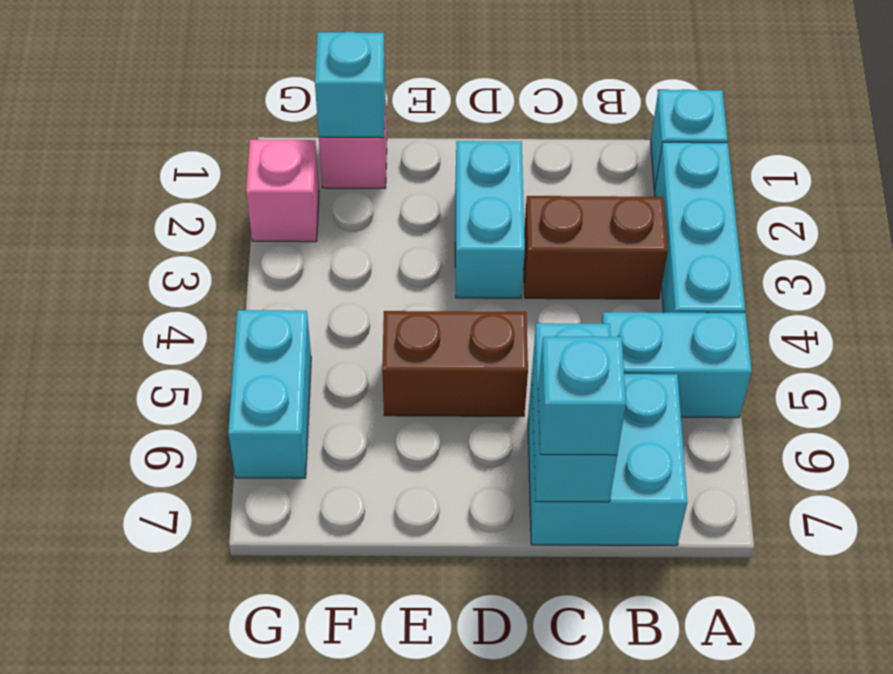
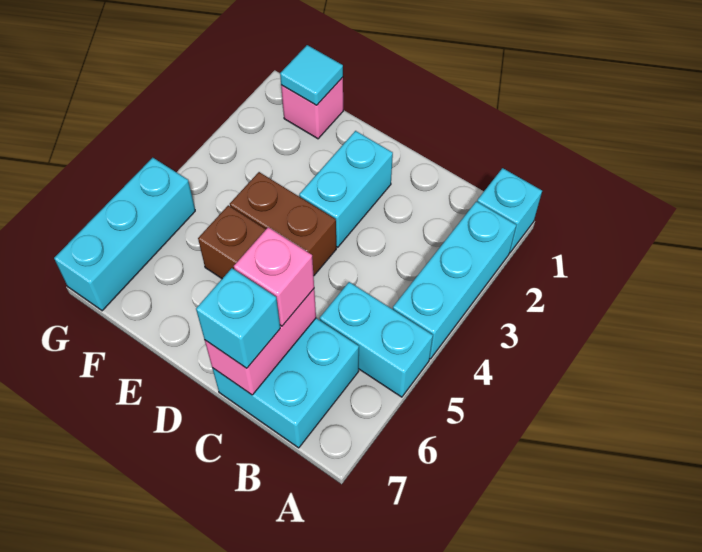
brown 1x2 brick [524,196,668,299] -> brown 1x2 brick moved to [230,172,336,276]
cyan 1x2 brick [532,323,617,502] -> pink 1x2 brick [205,289,316,395]
cyan 1x1 brick [315,32,385,138] -> cyan 1x1 tile [280,45,343,105]
pink 1x1 brick [246,140,319,242] -> pink 1x1 brick moved to [234,227,314,326]
cyan 1x2 brick [228,310,311,478] -> cyan 1x3 brick [54,158,195,311]

